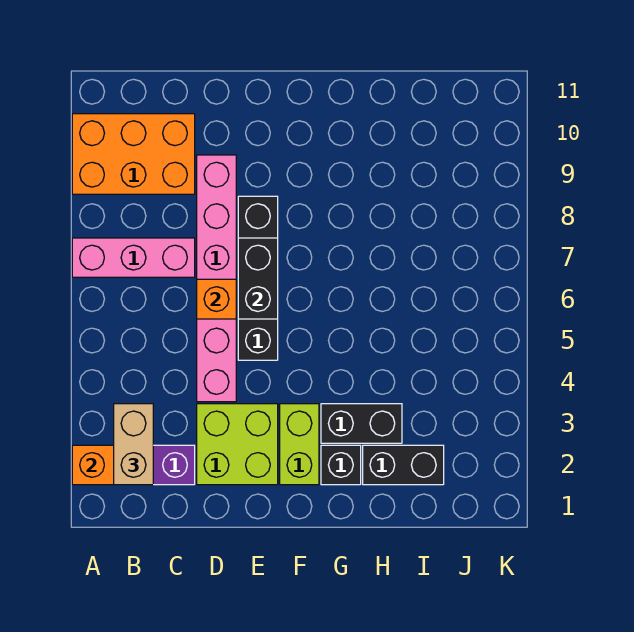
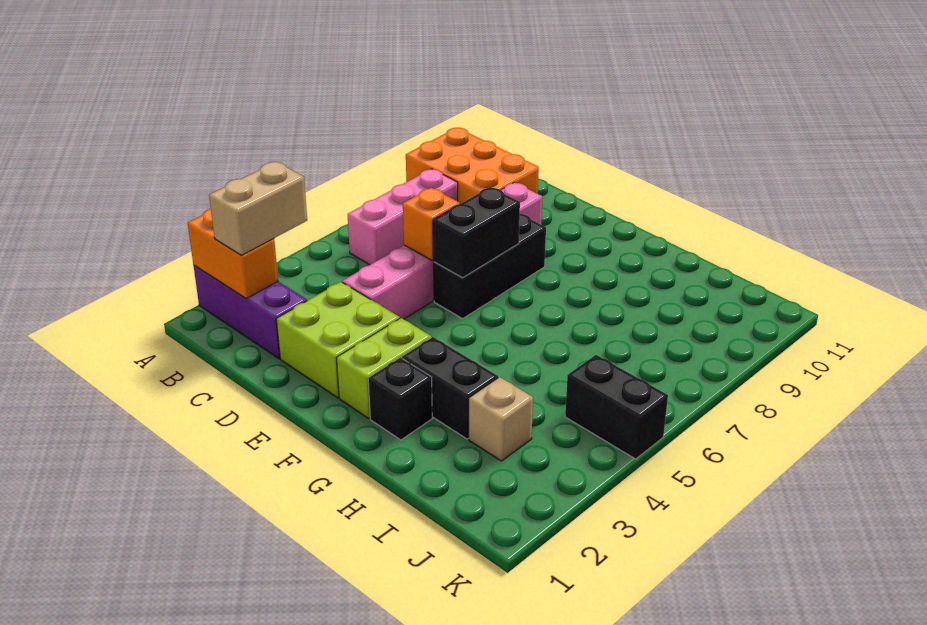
pink 1x3 brick [72,238,195,277] -> pink 1x3 brick turned to [348,169,458,265]
black 1x4 brick [238,196,278,360] -> black 1x3 brick [434,214,546,319]
black 1x2 brick [363,445,444,485] -> black 1x2 brick moved to [565,355,668,459]
none -> tan 1x1 brick [469,377,533,461]

